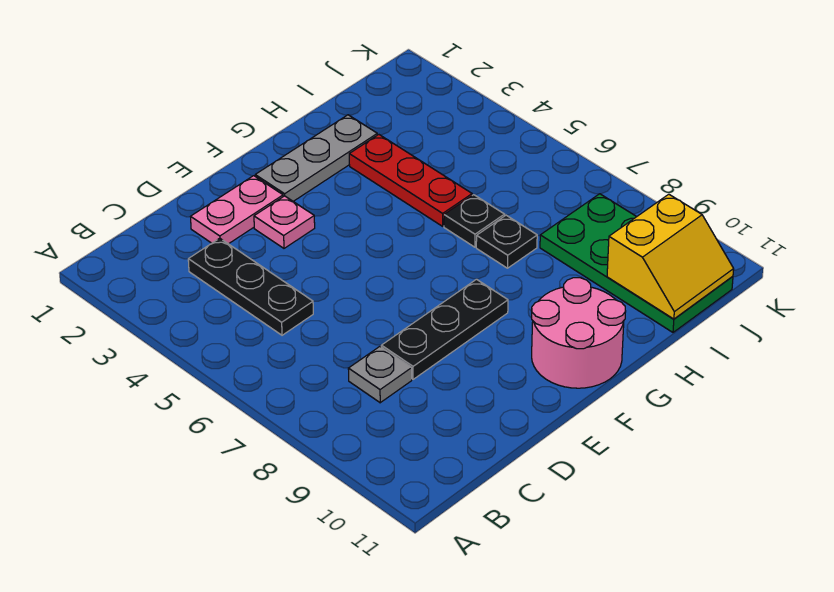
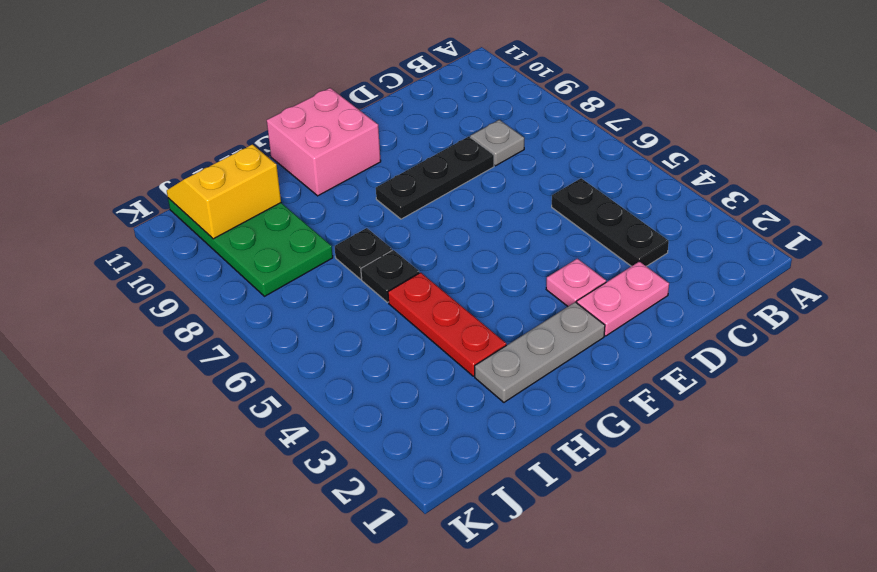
pink 2x2 round brick [532,278,626,388] -> pink 2x2 brick [267,88,381,196]

